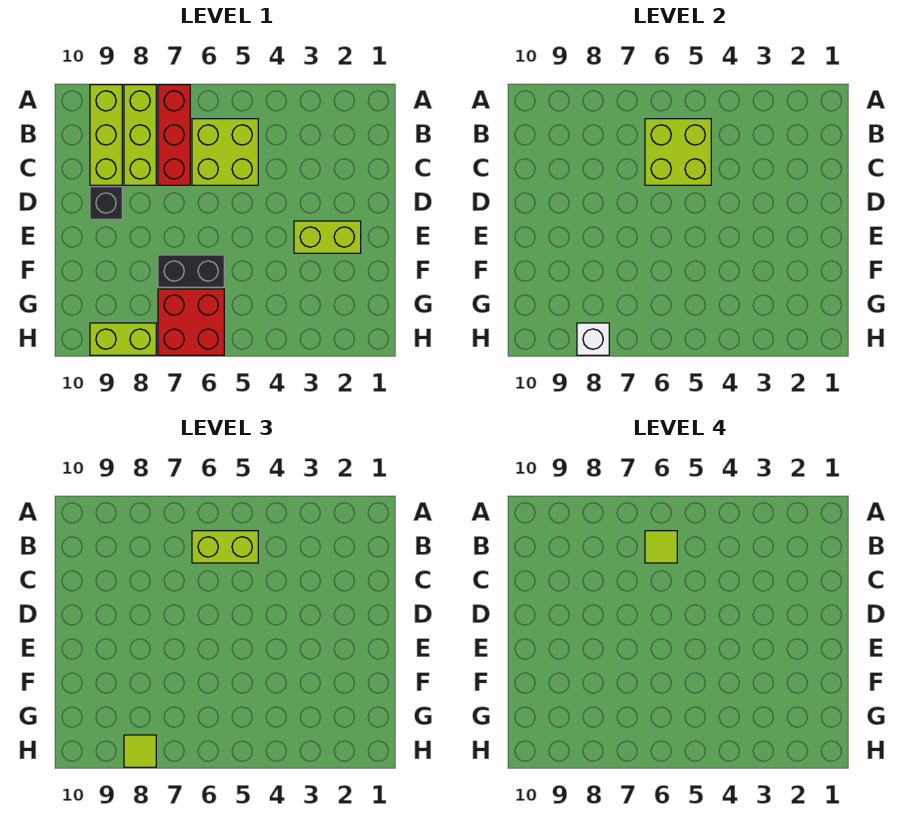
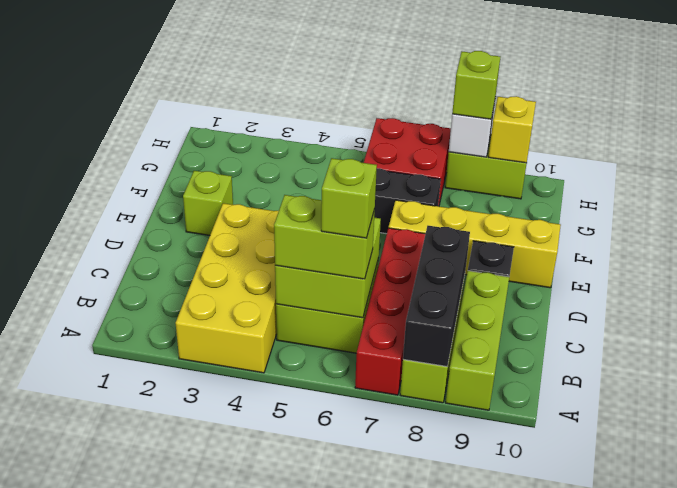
none -> yellow 2x4 brick [176,203,279,373]
red 1x3 brick [158,85,190,185] -> red 1x4 brick [355,228,425,395]
none -> black 1x3 brick [403,226,470,367]
lime 1x1 tile [645,531,677,563] -> lime 1x1 brick [321,158,377,238]
lime 1x2 brick [294,221,361,253] -> lime 1x1 brick [183,171,233,235]
none -> yellow 1x4 brick [389,200,561,288]
lime 1x1 tile [124,735,156,767] -> lime 1x1 brick [452,51,500,119]
none -> yellow 1x1 brick [489,96,536,163]

